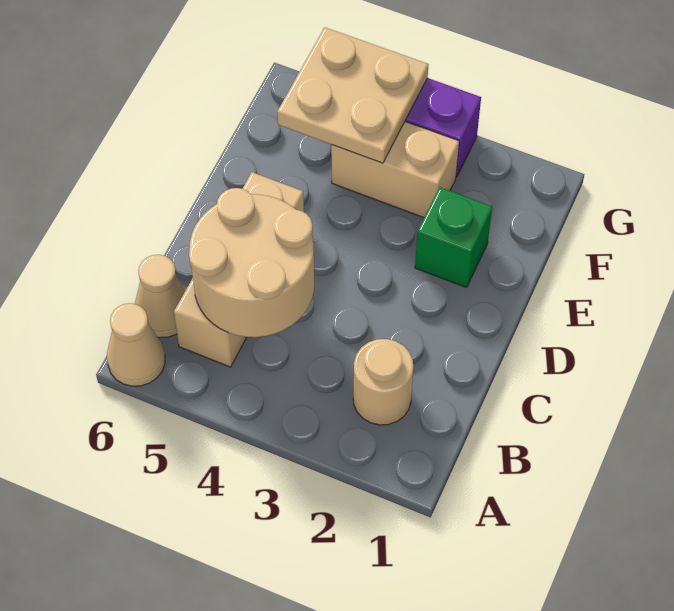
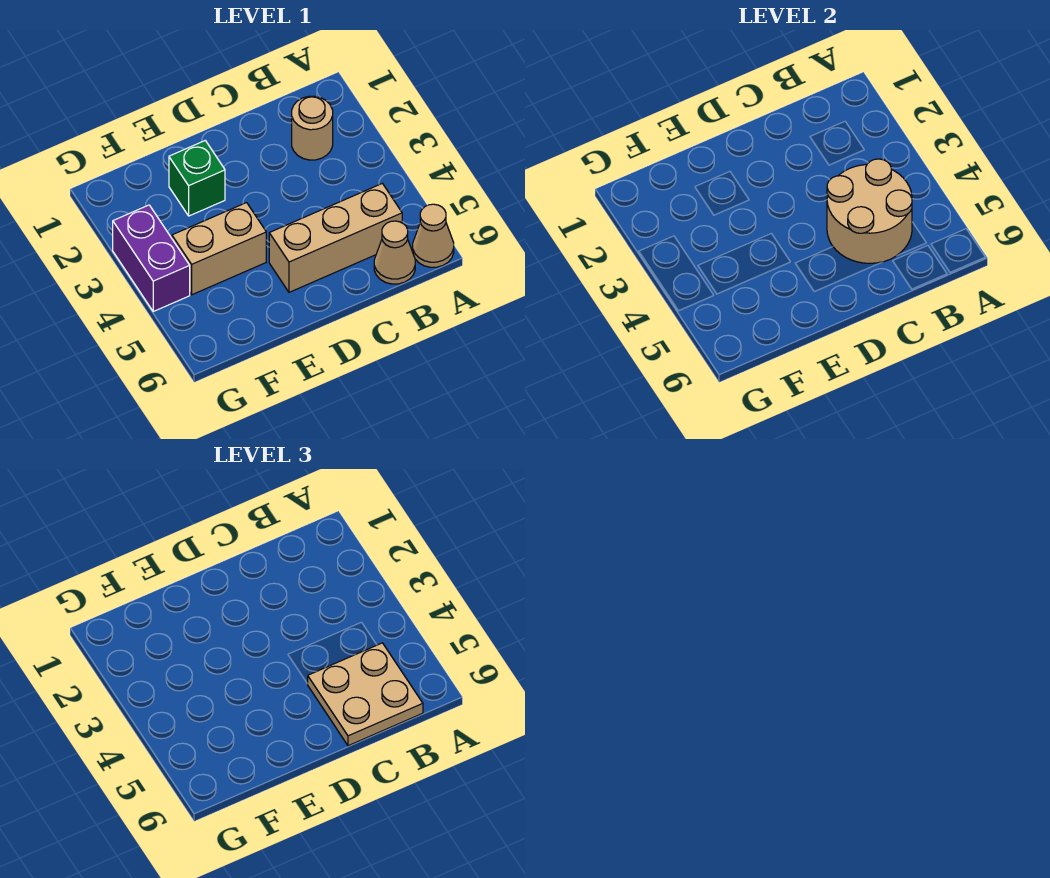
tan 1x2 brick [331,121,459,218] -> tan 1x2 brick turned to [172,203,266,295]
tan 2x2 plate [277,27,428,163] -> tan 2x2 plate moved to [308,643,423,746]

